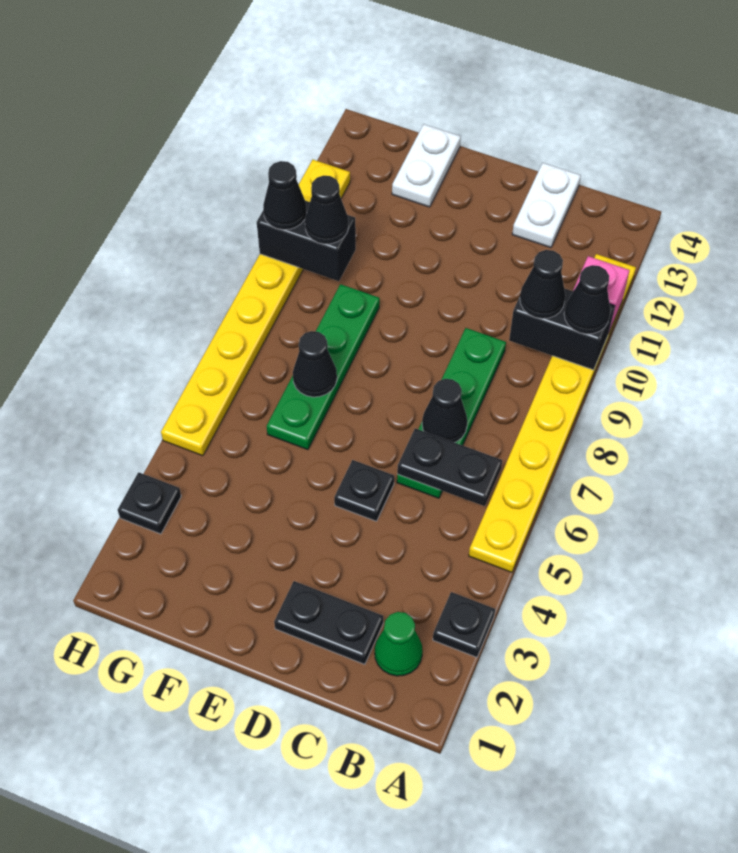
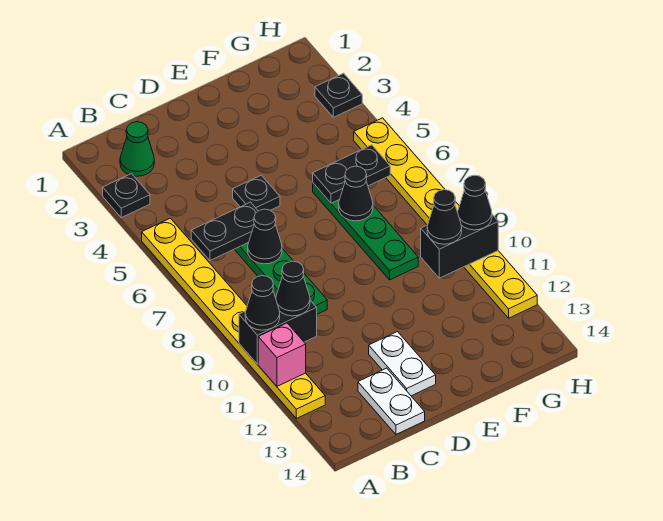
black 1x2 plate [274,581,383,664] -> black 1x2 plate moved to [313,145,390,203]
white 1x2 plate [392,124,461,207] -> white 1x2 plate moved to [369,332,436,396]

